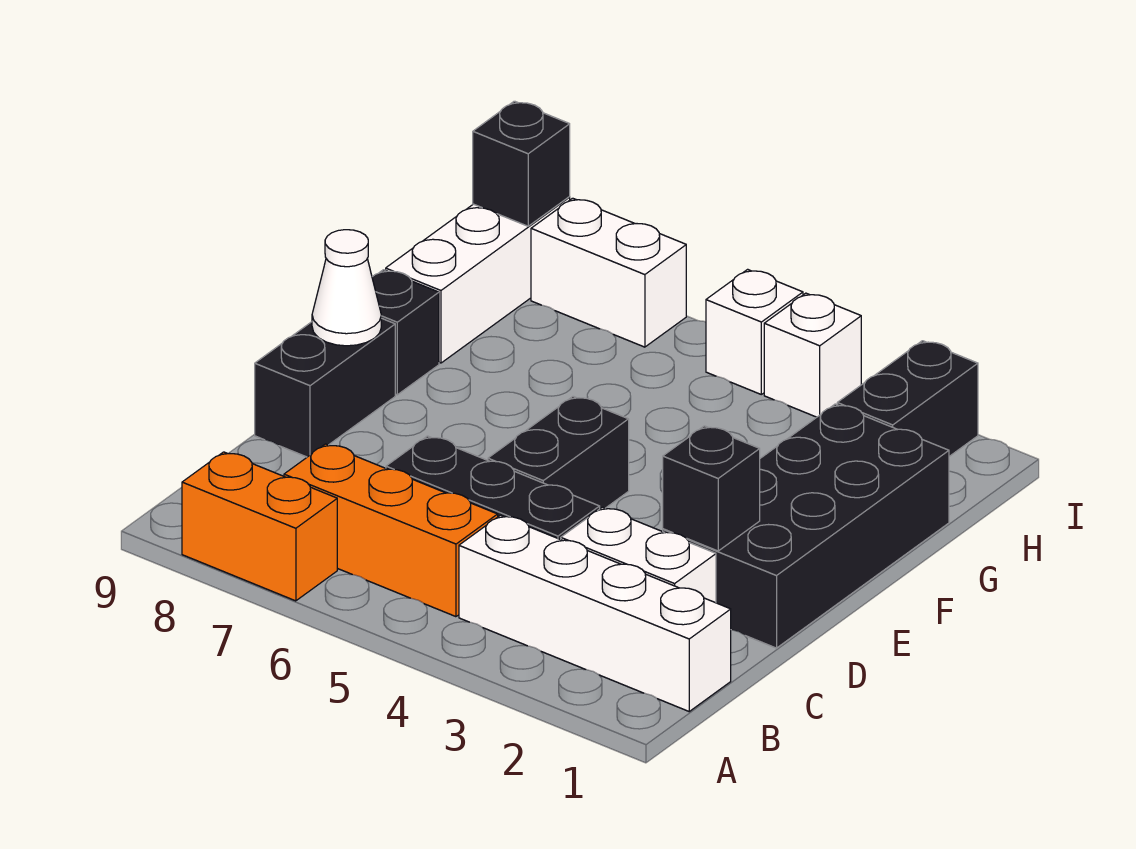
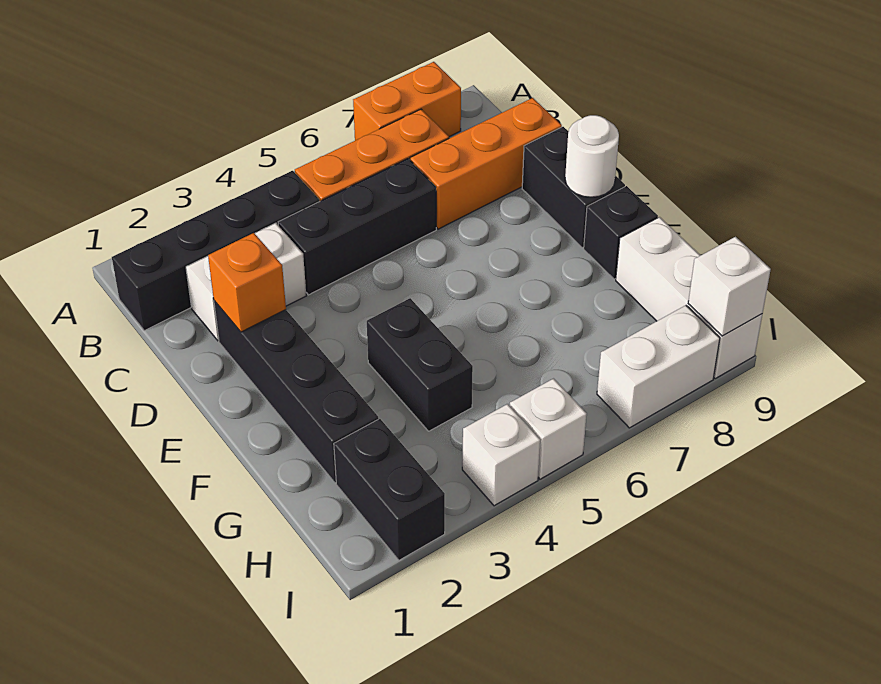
white 1x4 brick [459,515,731,711] -> black 1x4 brick [112,171,320,331]
none -> orange 1x3 brick [410,98,562,229]
black 2x4 brick [663,404,949,648] -> black 1x4 brick [214,301,379,483]
black 1x1 brick [663,426,760,551] -> orange 1x1 brick [208,233,286,332]
black 1x2 brick [488,396,629,508] -> black 1x2 brick moved to [367,298,473,431]
white 1x1 cone [312,230,381,346] -> white 1x1 round brick [565,115,619,197]
black 1x1 brick [473,101,570,226] -> white 1x1 brick [688,237,771,336]

